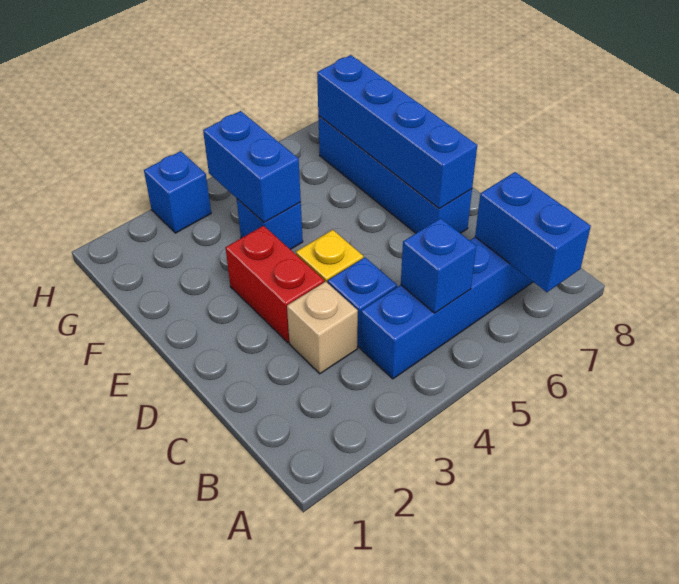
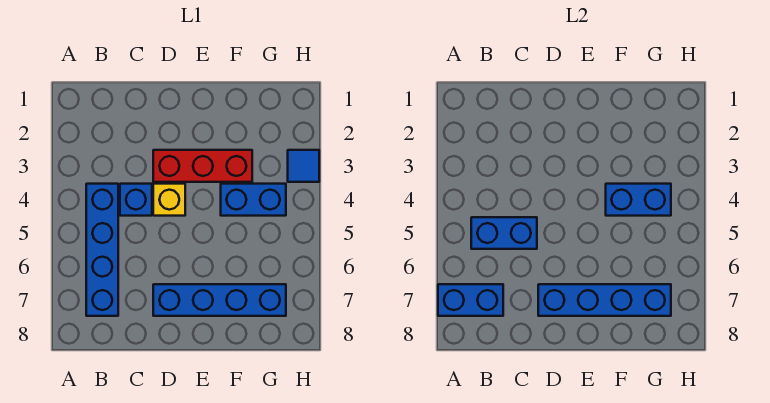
blue 1x1 brick [401,218,476,313] -> blue 1x2 brick [471,217,537,249]
tan 1x1 brick [287,282,358,374] -> none
red 1x2 brick [226,226,324,343] -> red 1x3 brick [153,150,252,182]
blue 1x1 brick [237,199,303,249] -> blue 1x2 brick [221,184,286,216]
blue 1x1 brick [144,151,211,233] -> blue 1x1 tile [288,150,319,182]

